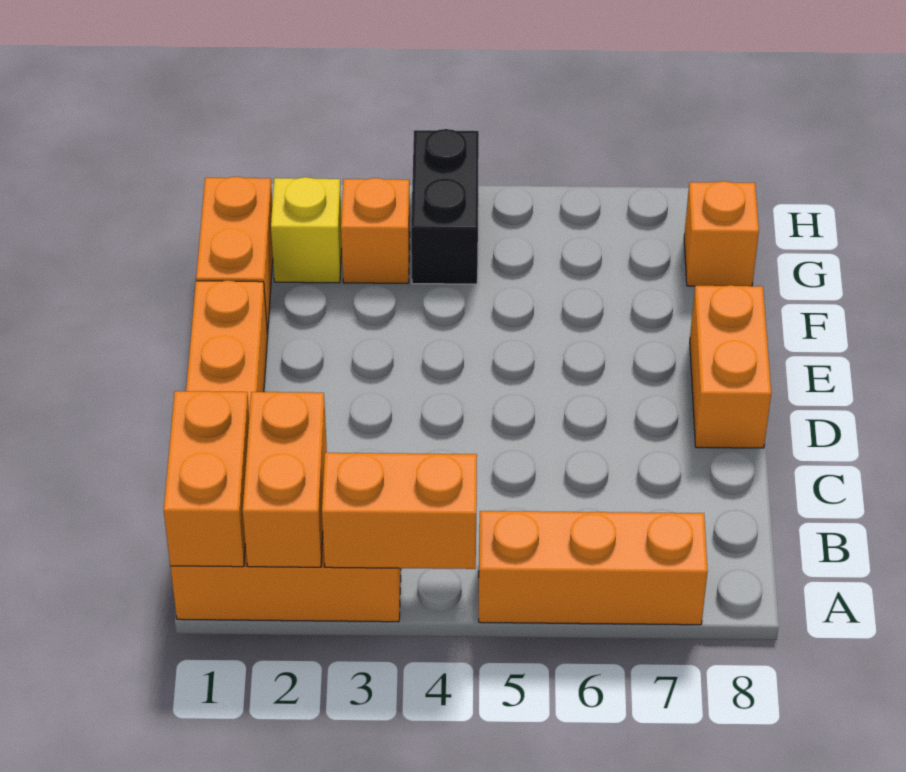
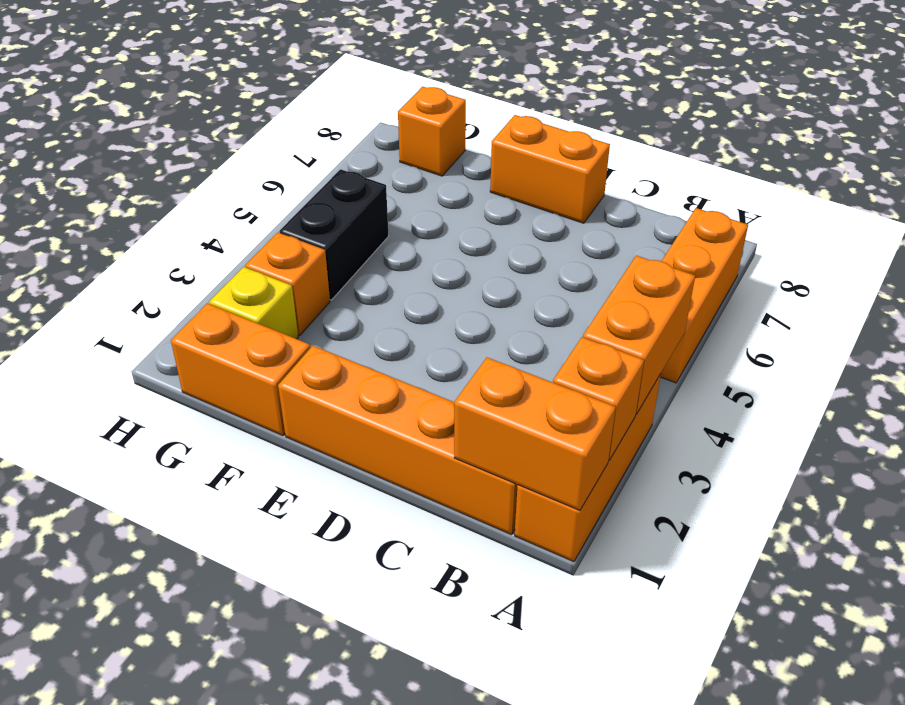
orange 1x2 brick [243,392,327,567] -> orange 1x1 brick [553,337,644,461]
black 1x2 brick [411,129,479,284] -> black 1x2 brick turned to [279,169,389,300]

